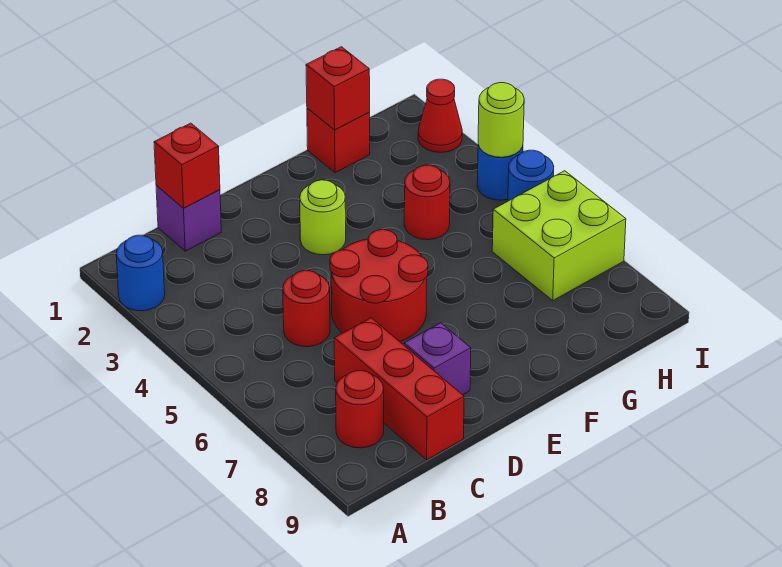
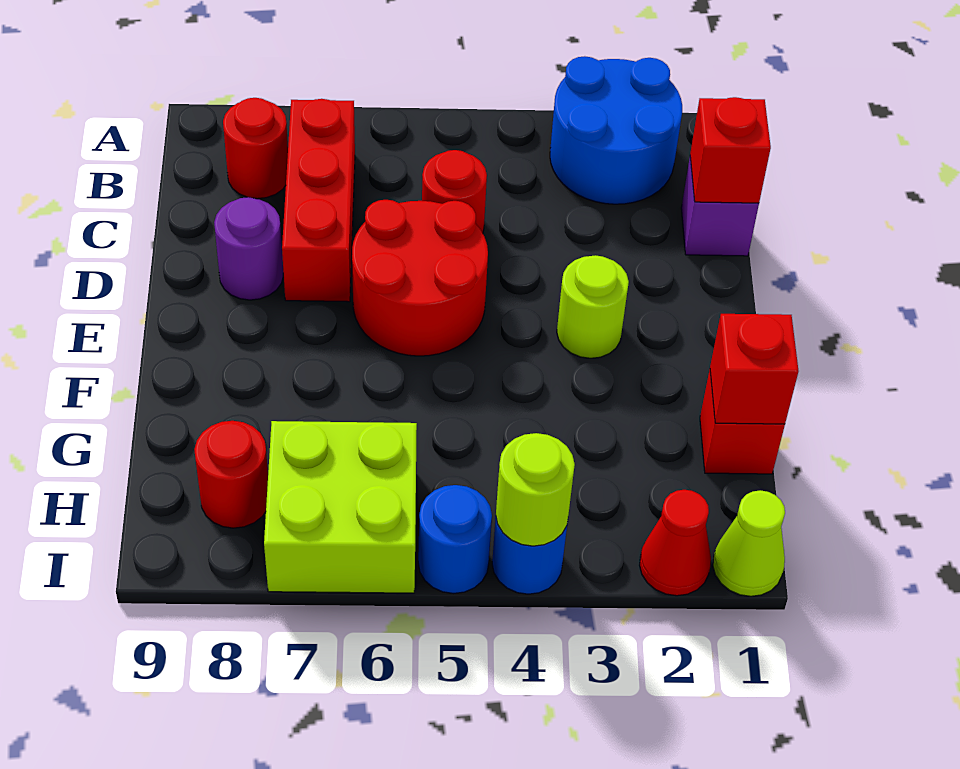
blue 1x1 round brick [116,235,165,311] -> blue 2x2 round brick [550,56,682,204]
red 1x3 brick [334,318,464,460] -> red 1x3 brick turned to [282,99,355,302]
purple 1x1 brick [404,323,471,395] -> purple 1x1 round brick [214,197,283,300]
red 1x1 round brick [404,165,450,240] -> red 1x1 round brick moved to [194,421,268,528]
none -> lime 1x1 cone [713,490,785,596]

